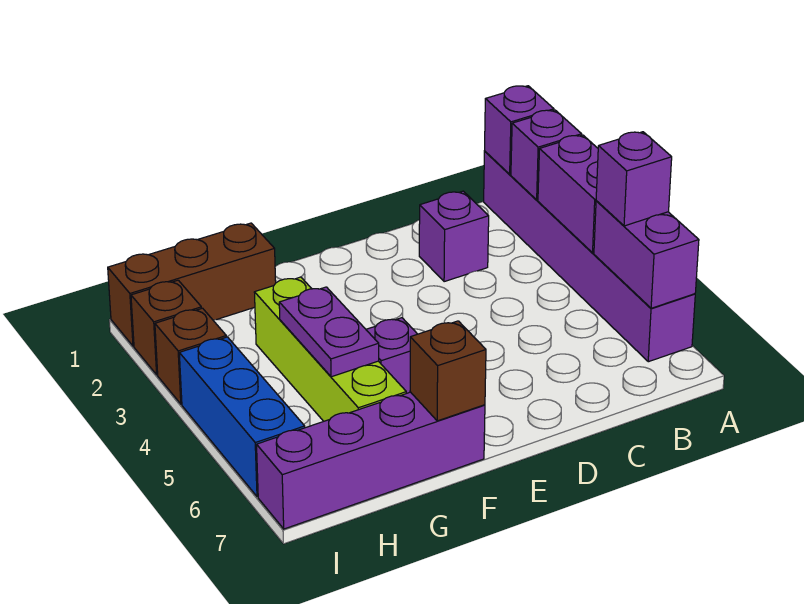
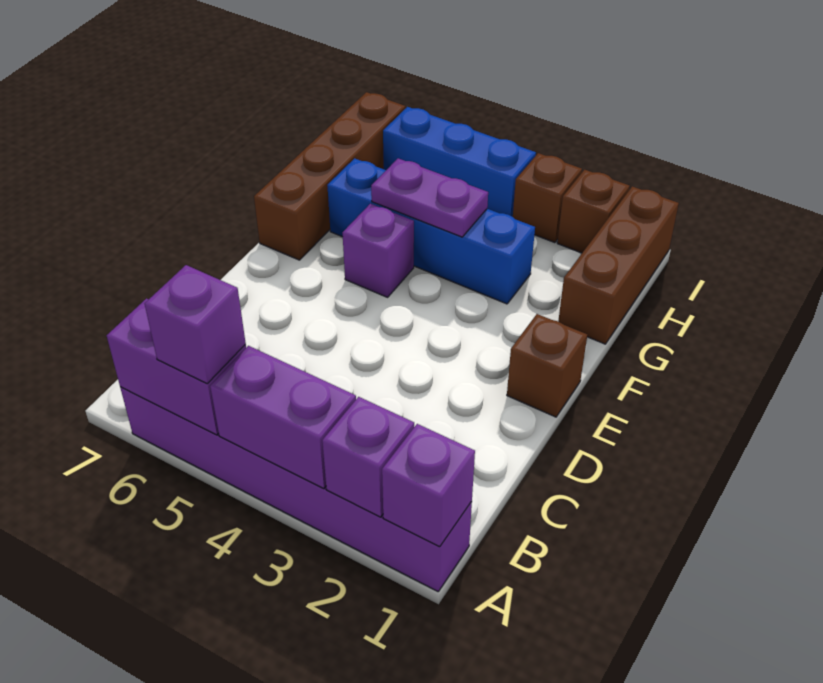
purple 1x1 brick [419,191,489,282] -> none
purple 1x4 brick [257,392,485,529] -> brown 1x4 brick [254,92,405,260]
brown 1x1 brick [410,321,486,421] -> brown 1x1 brick moved to [507,314,587,417]
lime 1x4 brick [254,277,406,421] -> blue 1x4 brick [327,158,535,304]

